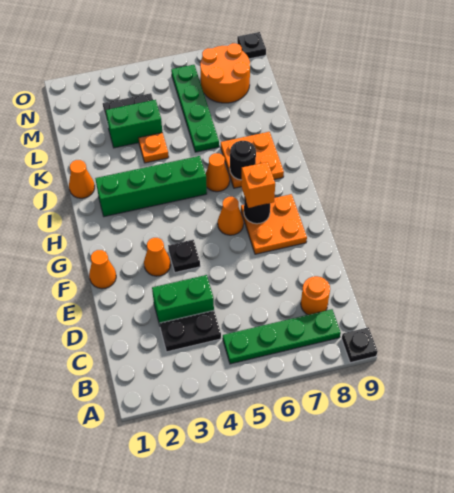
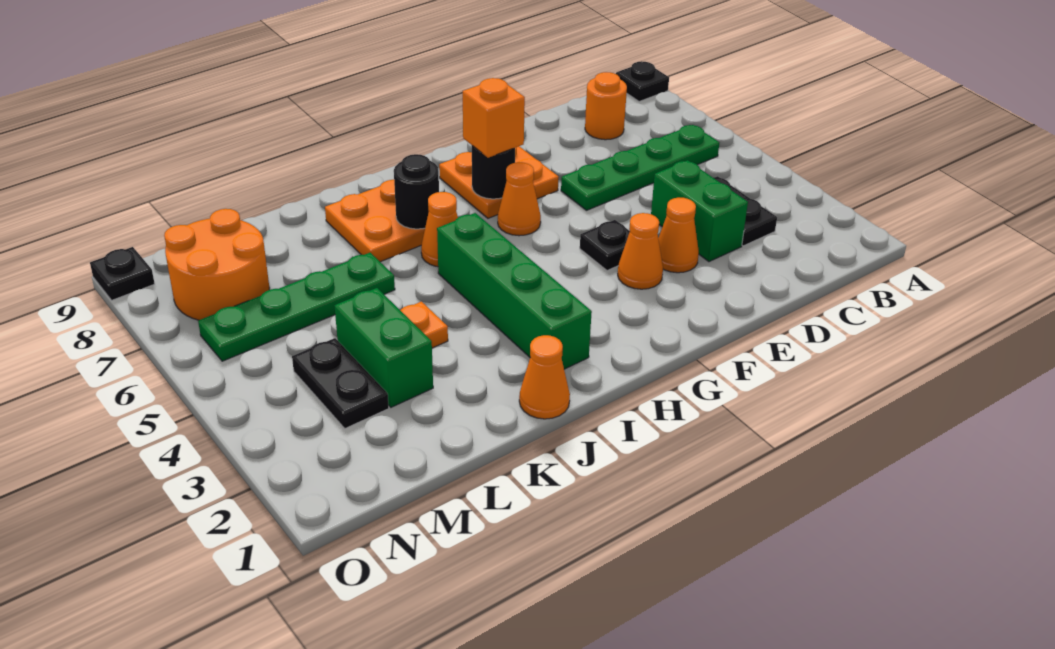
green 1x4 plate [223,309,341,364] -> green 1x4 plate turned to [561,125,719,210]
orange 1x1 cone [89,250,116,289] -> orange 1x1 cone moved to [658,198,699,273]

